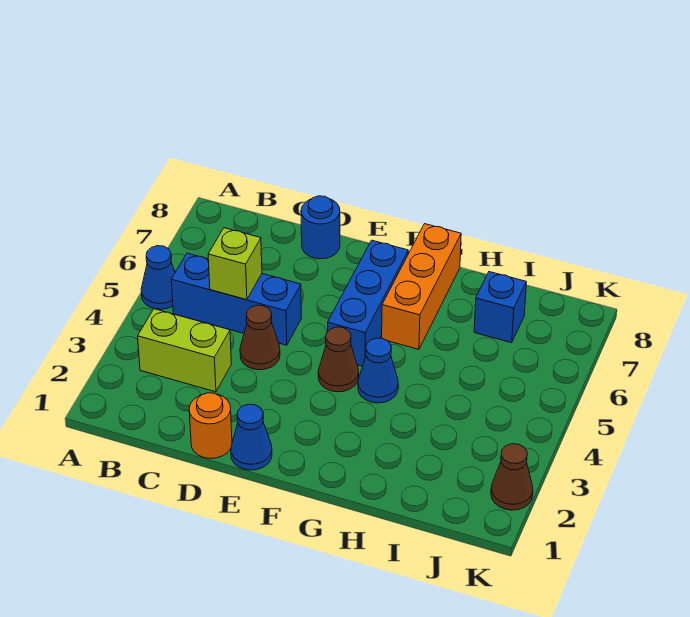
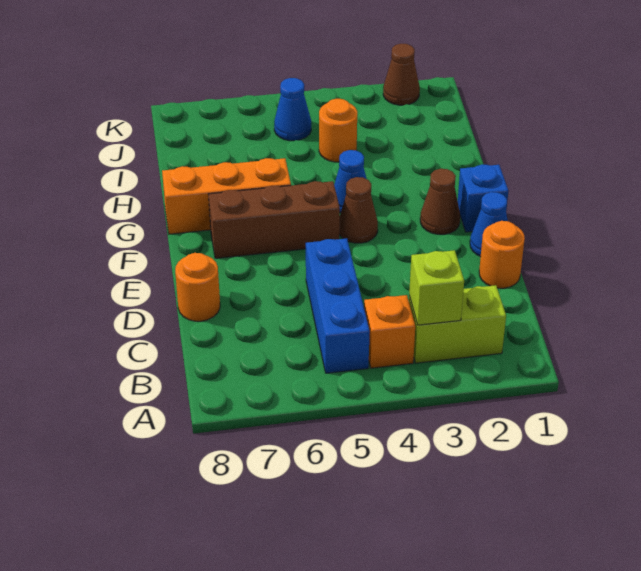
blue 1x1 cone [141,246,175,309] -> blue 1x1 cone moved to [274,78,311,141]
lime 1x2 brick [138,309,231,392] -> lime 1x2 brick turned to [409,285,506,363]
none -> orange 1x1 brick [364,295,415,368]
lime 1x1 brick [208,228,262,300] -> lime 1x1 brick moved to [409,250,464,325]
brown 1x1 cone [240,305,280,370] -> brown 1x1 cone moved to [420,169,460,234]
blue 1x1 round brick [301,196,340,259] -> orange 1x1 round brick [175,253,220,321]
blue 1x3 brick [328,240,408,366] -> brown 1x3 brick [208,181,340,258]
none -> orange 1x1 round brick [319,99,357,162]
blue 1x1 brick [474,272,526,343] -> blue 1x1 brick moved to [458,164,508,232]

